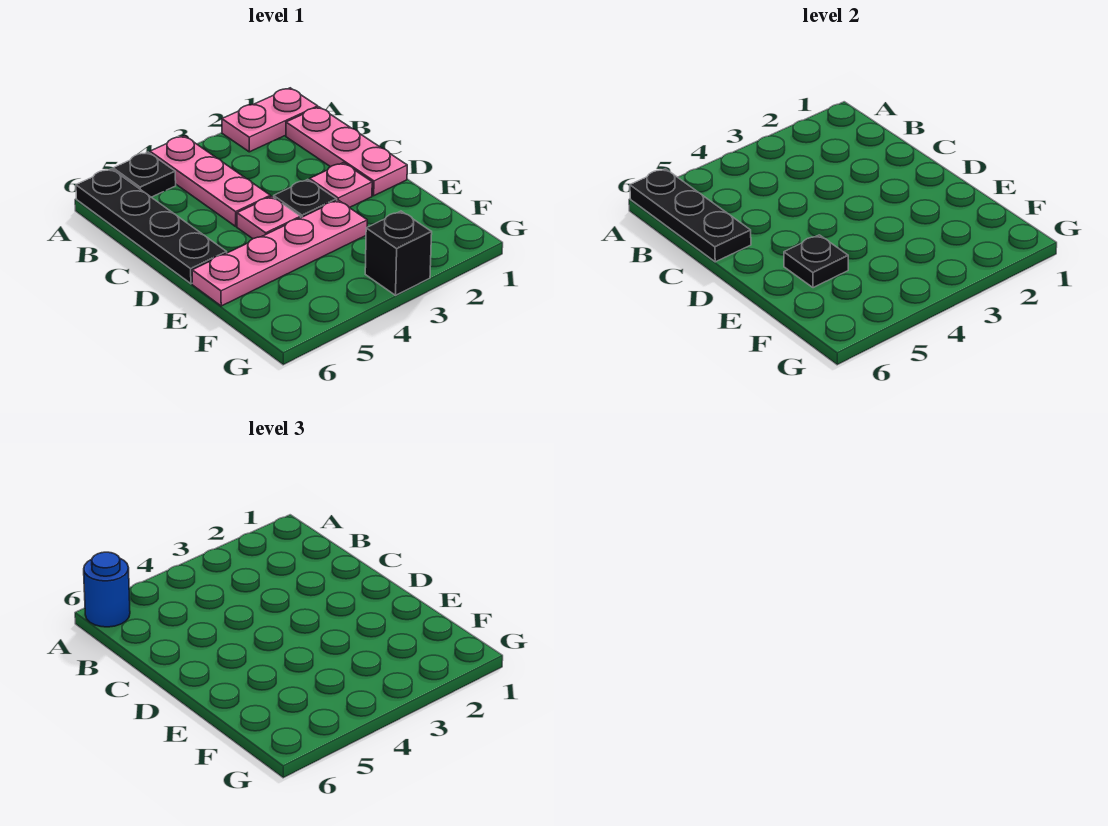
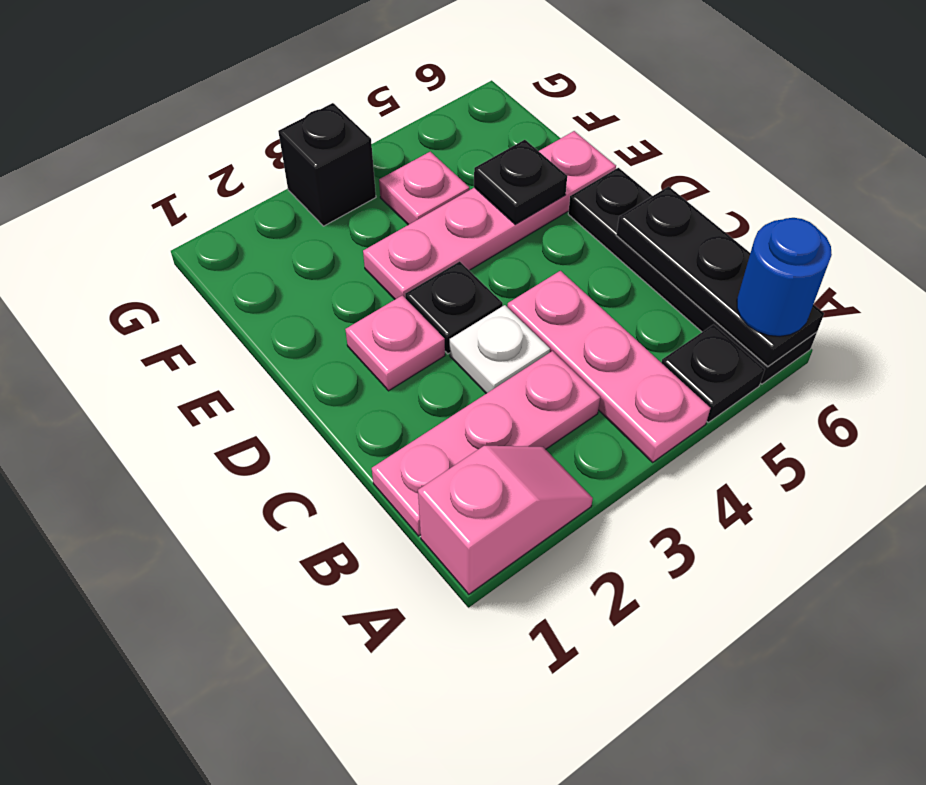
pink 1x2 plate [222,88,318,152] -> pink 1x2 slope [418,446,593,594]
pink 1x3 plate [286,107,407,196] -> pink 1x3 plate turned to [372,351,600,536]
none -> white 1x1 plate [450,305,550,394]
pink 1x1 plate [237,196,301,239] -> pink 1x1 plate moved to [379,152,469,225]

